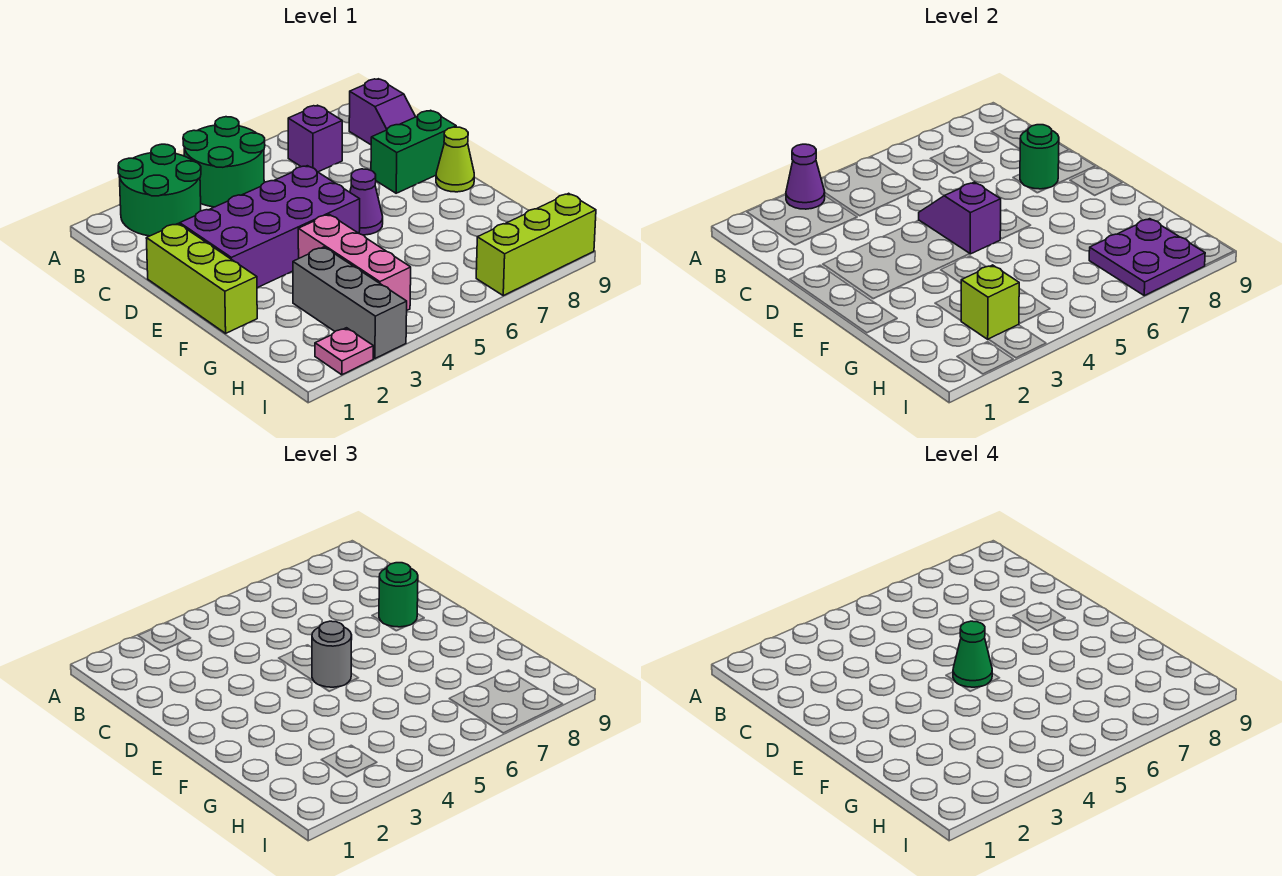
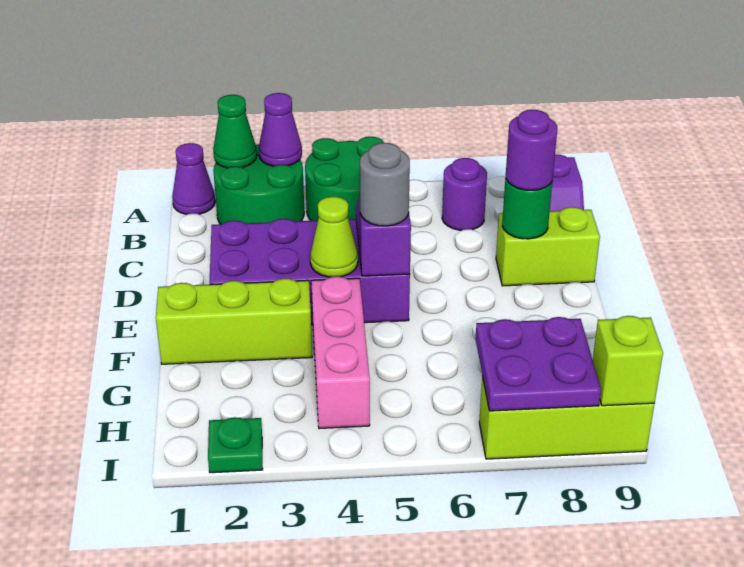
purple 1x1 brick [288,105,342,172] -> purple 1x1 round brick [442,158,487,230]
lime 1x3 brick [146,224,257,333] -> lime 1x3 brick turned to [156,278,312,364]
green 1x2 brick [371,110,456,193] -> lime 1x2 brick [496,207,600,286]
green 1x1 round brick [379,563,418,627] -> purple 1x1 round brick [506,110,557,190]
green 1x1 cone [953,621,992,687] -> green 1x1 cone moved to [213,95,257,168]
purple 1x1 cone [350,169,383,235] -> purple 1x1 cone moved to [172,143,215,214]
lime 1x1 cone [436,127,474,192] -> lime 1x1 cone moved to [310,197,358,277]
grey 1x3 brick [293,247,407,358] -> none
lime 1x1 brick [961,265,1019,339] -> lime 1x1 brick moved to [593,316,663,406]
pink 1x1 plate [315,328,373,375] -> green 1x1 plate [208,417,263,473]

